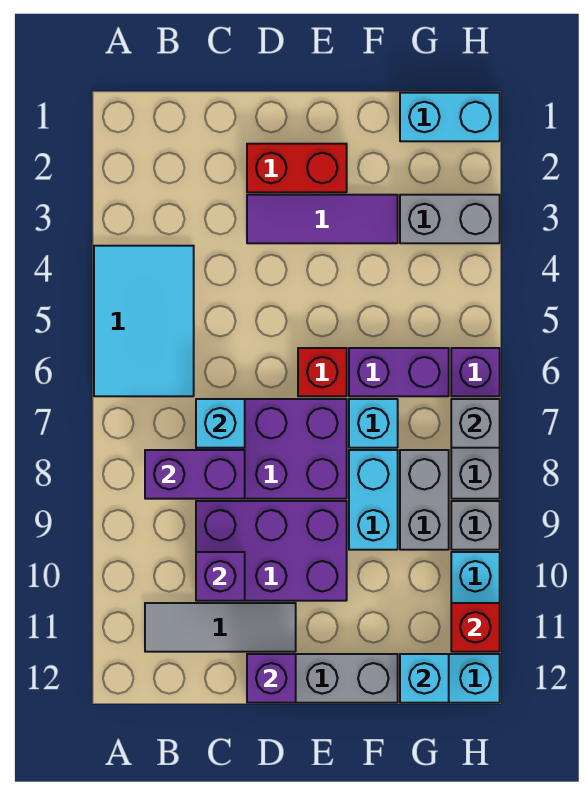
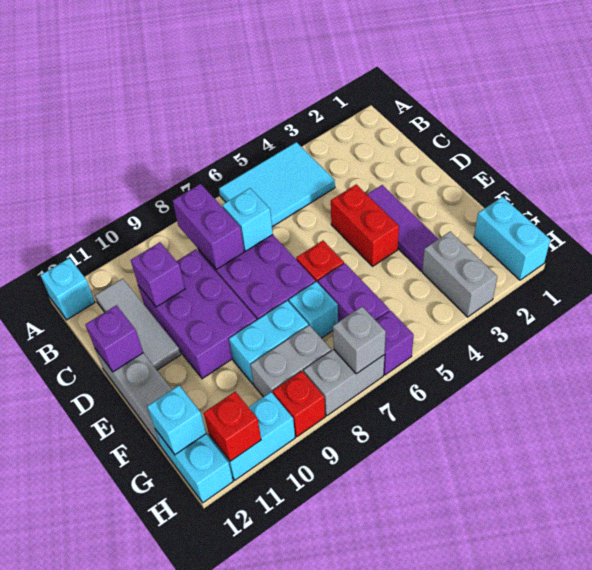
none -> cyan 1x1 brick [40,258,95,320]
red 1x2 brick [247,144,347,192] -> red 1x2 brick moved to [331,184,399,266]
grey 1x1 brick [451,501,500,550] -> red 1x1 brick [273,371,325,437]

